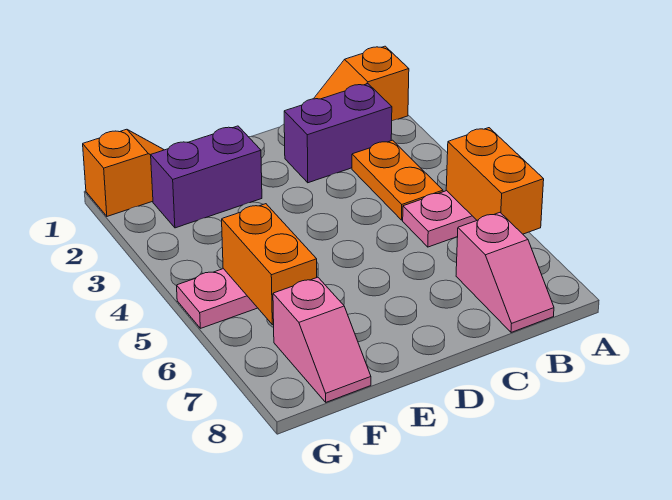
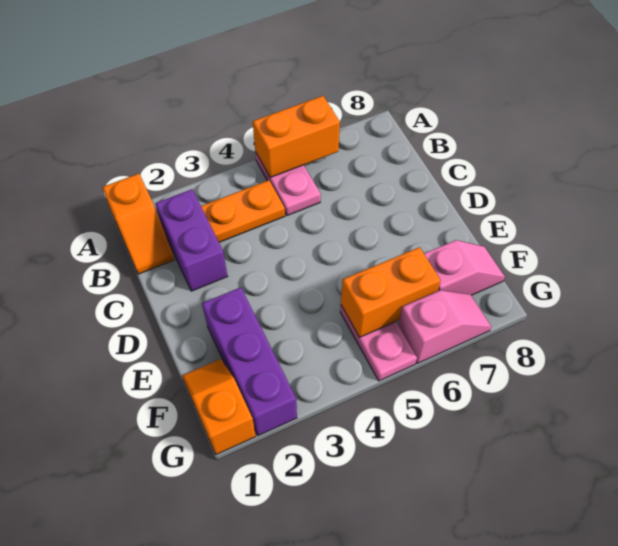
pink 1x2 slope [456,213,554,332] -> pink 1x2 slope moved to [398,290,491,364]
purple 1x2 brick [151,126,262,228] -> purple 1x3 brick [202,287,297,436]

